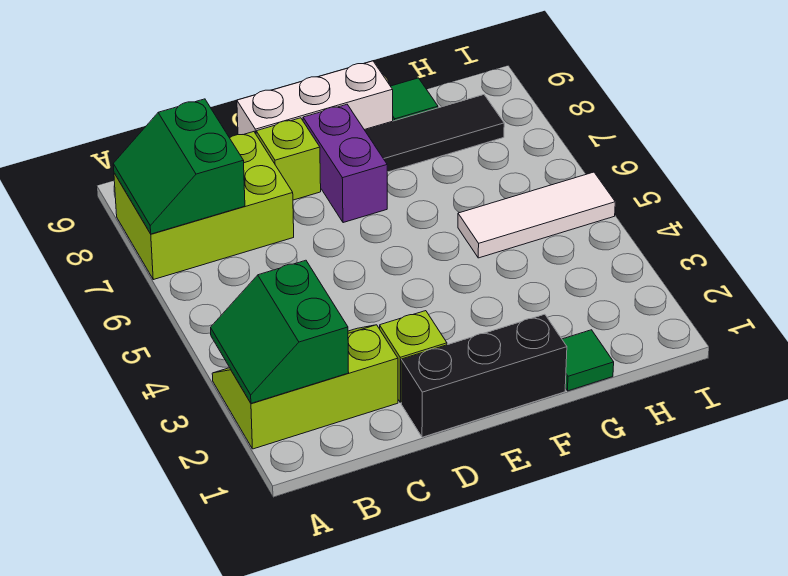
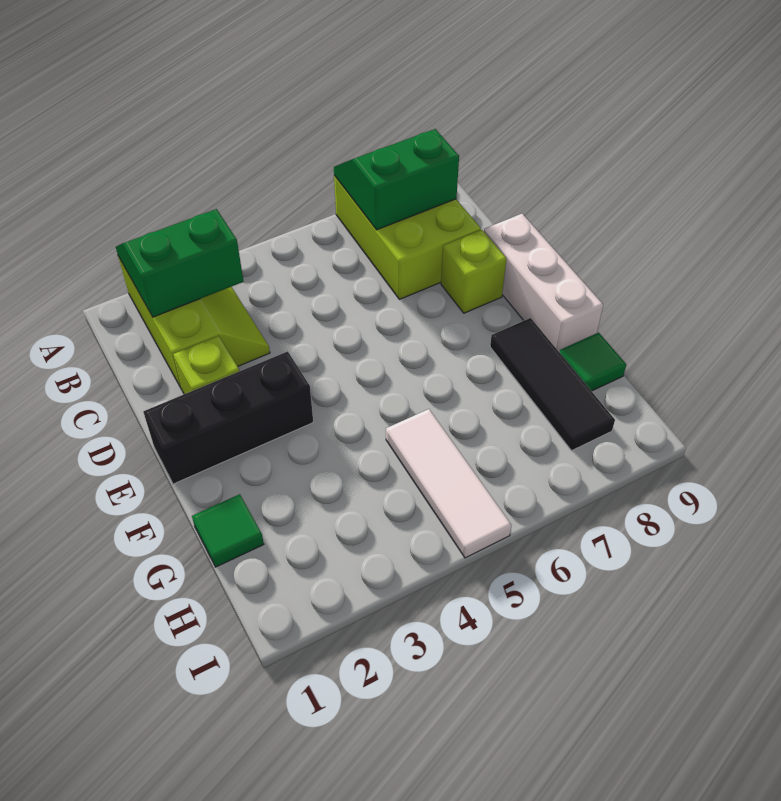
black 1x3 brick [401,314,567,437] -> black 1x3 brick turned to [143,351,313,484]
purple 1x2 brick [303,104,387,223] -> none

